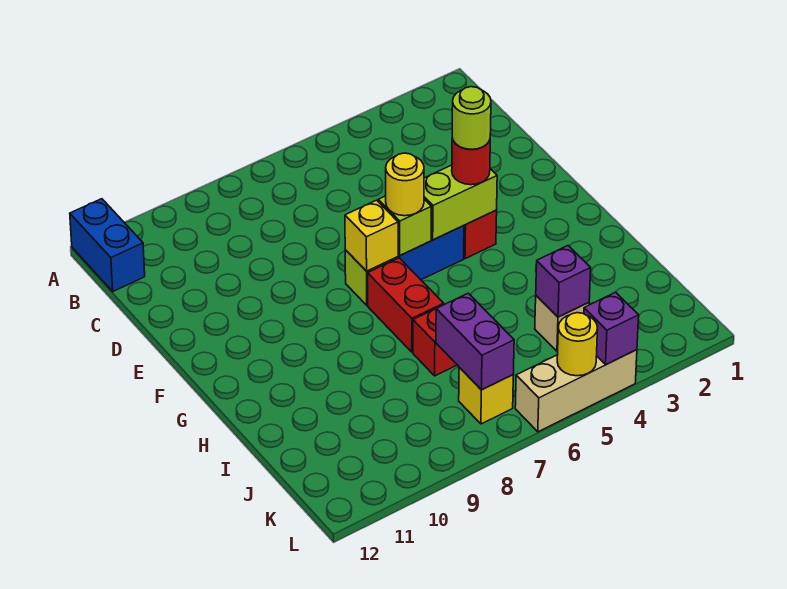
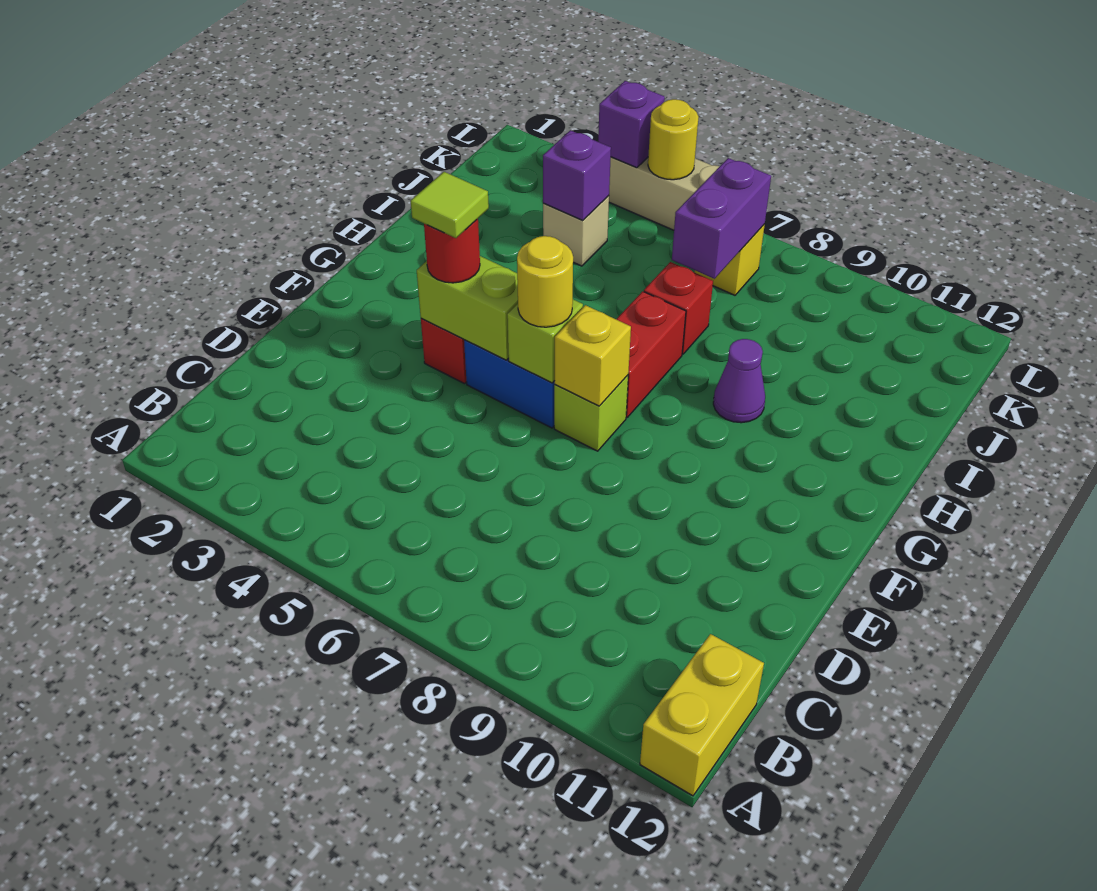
blue 1x2 brick [70,199,145,291] -> yellow 1x2 brick [640,634,764,796]
lime 1x1 round brick [452,87,491,149] -> lime 1x1 tile [411,172,489,238]
none -> purple 1x1 cone [713,339,765,423]

